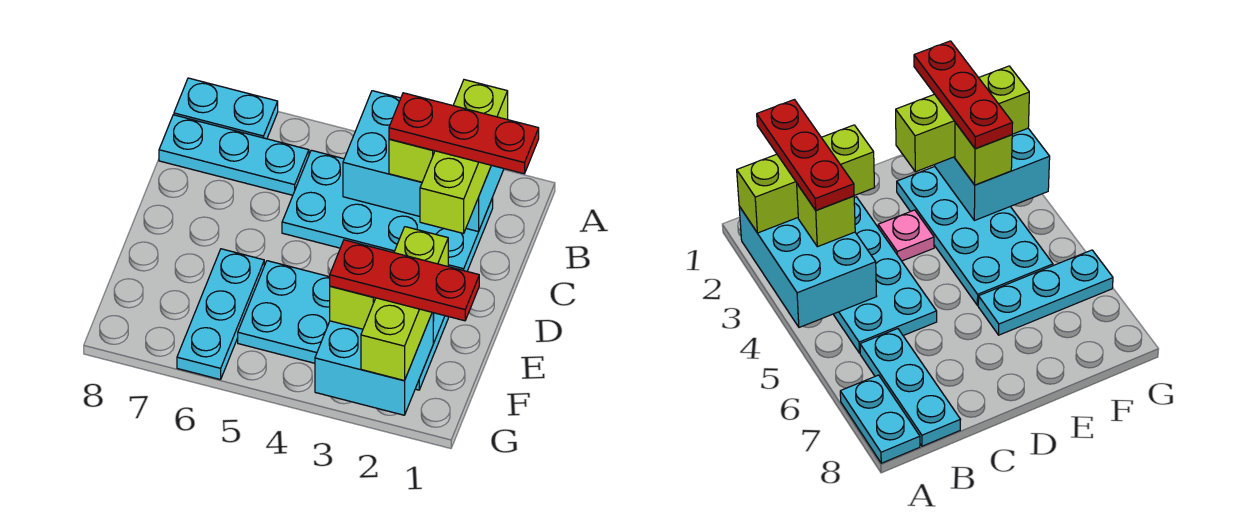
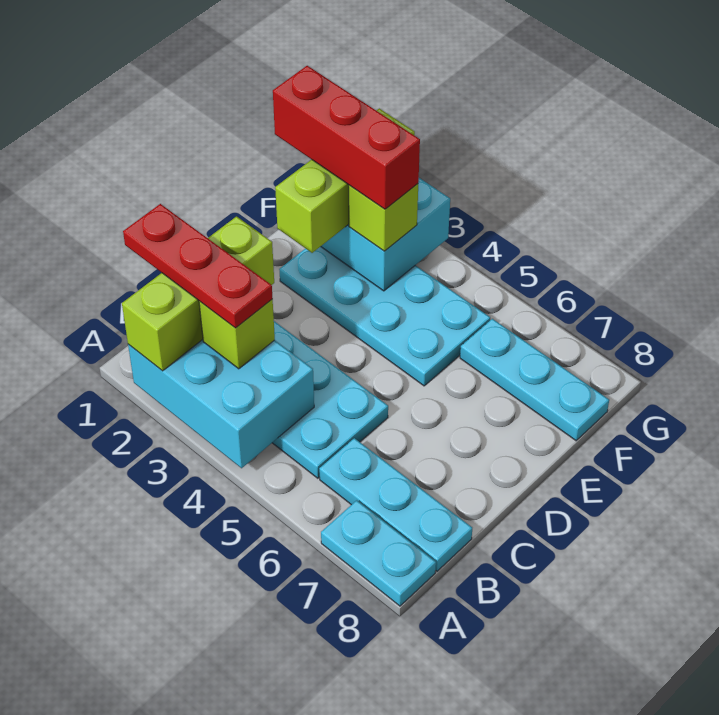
pink 1x1 plate [878,210,934,261] -> none
cyan 1x3 plate [177,249,264,380] -> cyan 1x3 plate turned to [460,319,609,441]
red 1x3 plate [330,240,479,321] -> red 1x3 brick [273,66,420,209]

